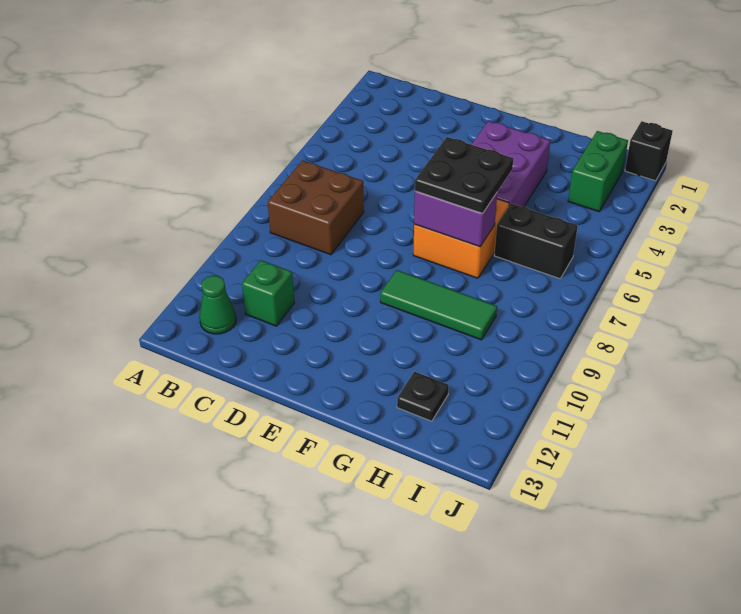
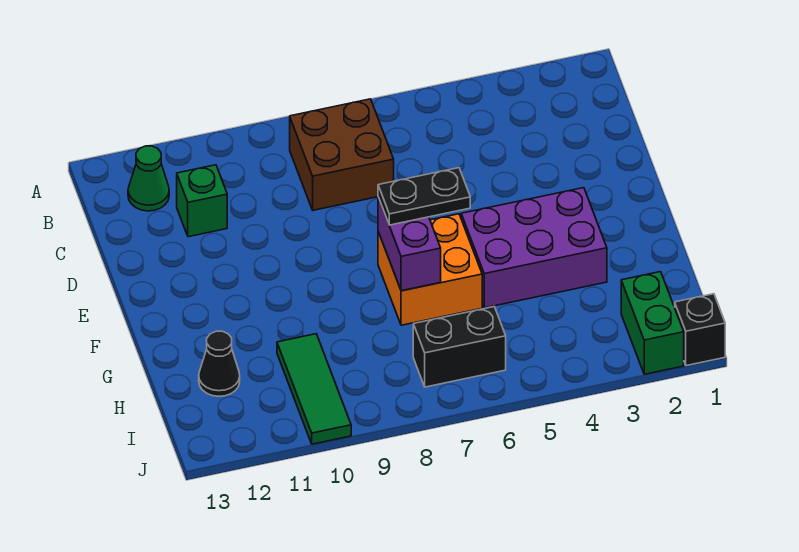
black 2x2 plate [415,137,513,213] -> black 1x2 plate [378,168,470,225]
green 1x3 tile [380,270,497,340] -> green 1x3 tile moved to [277,334,351,444]
black 1x2 brick [494,204,578,279] -> black 1x2 brick turned to [413,307,506,387]
black 1x1 plate [397,372,449,421] -> black 1x1 cone [199,331,240,396]
green 1x2 brick [568,131,628,212] -> green 1x2 brick turned to [621,272,684,374]

